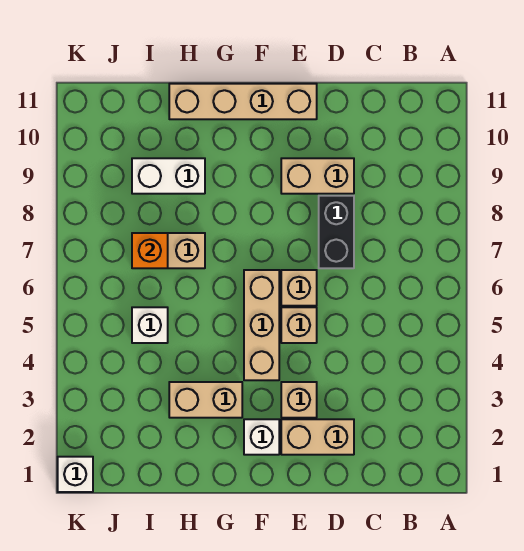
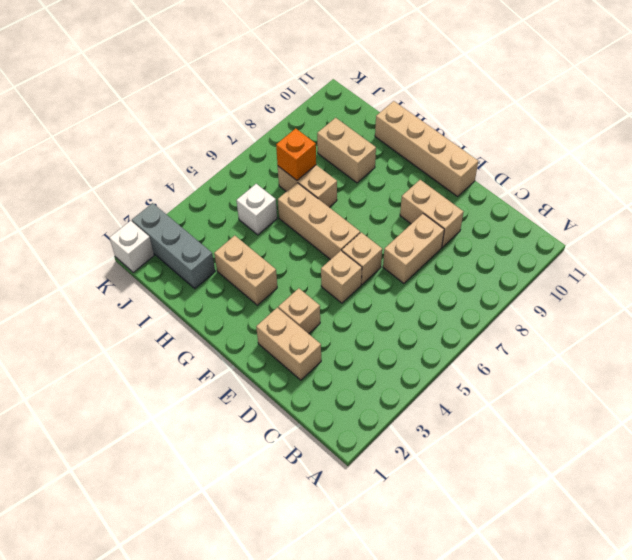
black 1x2 brick [319,196,354,268] -> tan 1x2 brick [383,214,444,283]
white 1x1 brick [244,419,279,455] -> none
tan 1x3 brick [244,270,279,380] -> tan 1x3 brick turned to [278,183,360,260]
white 1x2 brick [132,158,205,194] -> tan 1x2 brick [317,118,376,183]
none -> grey 1x3 brick [132,203,215,289]

